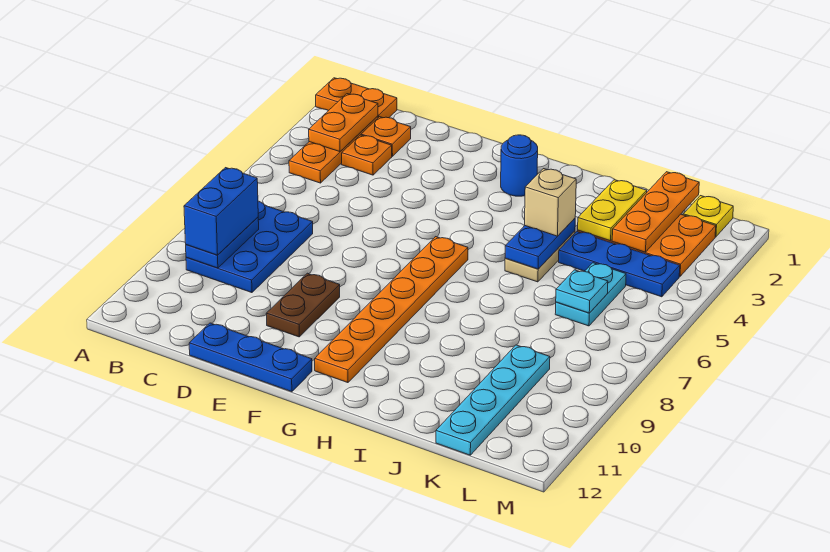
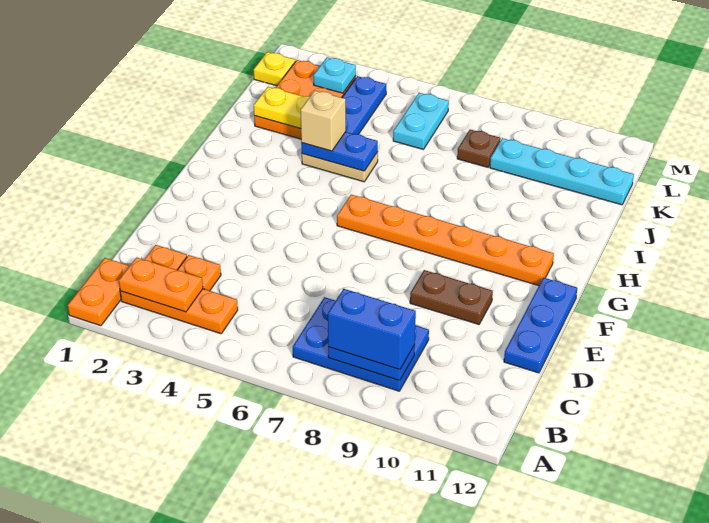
blue 1x1 round brick [501,135,538,196] -> none
orange 1x3 plate [612,172,699,252] -> none
cyan 1x2 plate [555,263,626,326] -> cyan 1x2 plate turned to [393,93,449,149]
cyan 1x1 plate [556,270,608,313] -> cyan 1x1 plate moved to [314,57,356,93]
none -> brown 1x1 plate [457,130,501,167]

